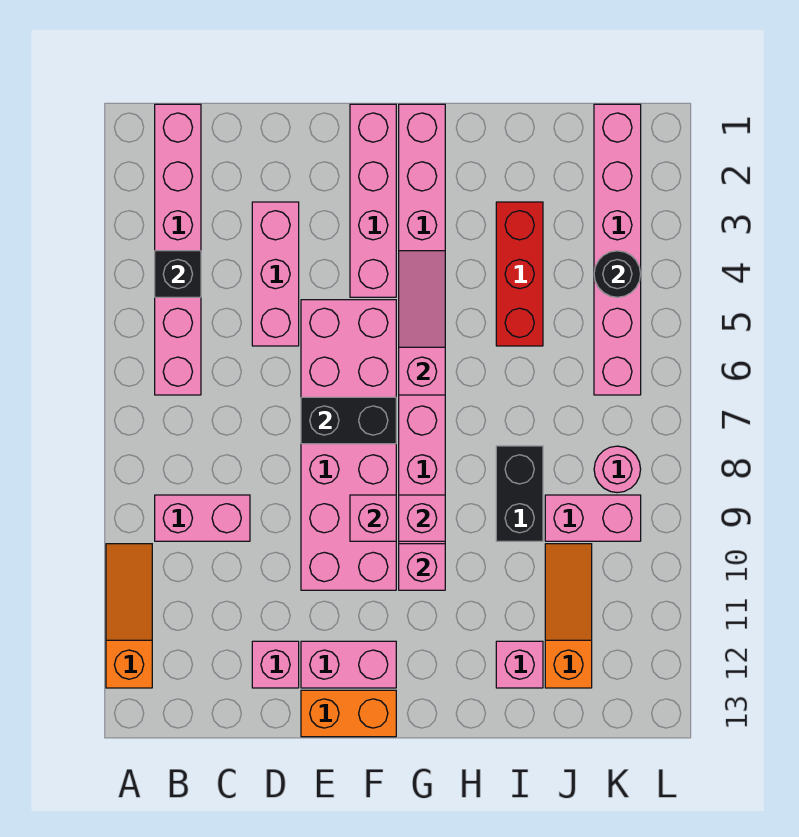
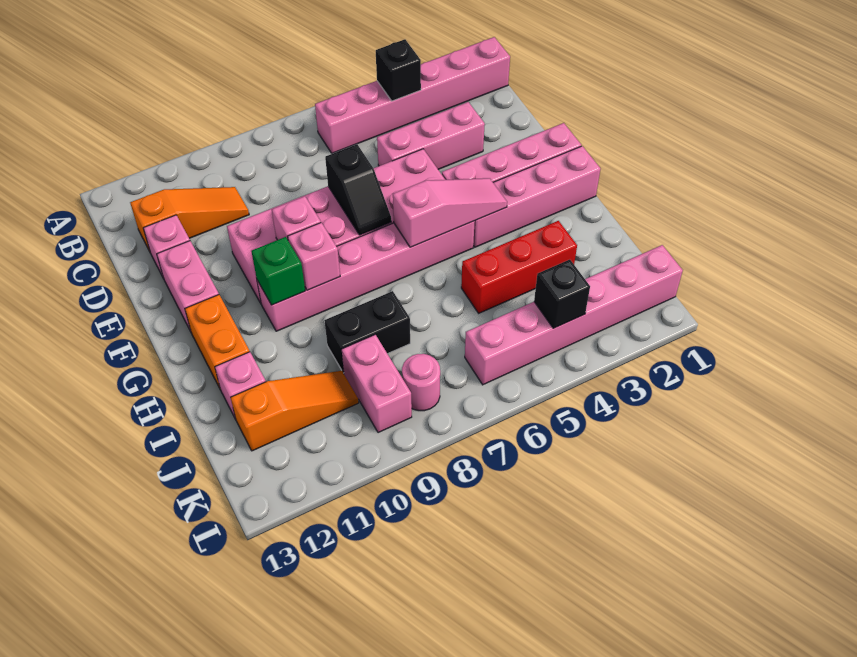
orange 1x3 slope [106,544,152,688] -> orange 1x3 slope moved to [130,187,249,252]
pink 1x2 brick [155,495,250,541] -> none
black 1x2 brick [301,397,396,444] -> black 1x2 slope [325,144,391,235]
orange 1x2 brick [301,690,396,737] -> orange 1x2 brick moved to [185,295,250,390]
pink 1x1 brick [399,544,445,590] -> green 1x1 brick [252,237,305,305]
black 1x1 round brick [594,251,641,297] -> black 1x1 brick [534,260,590,328]

